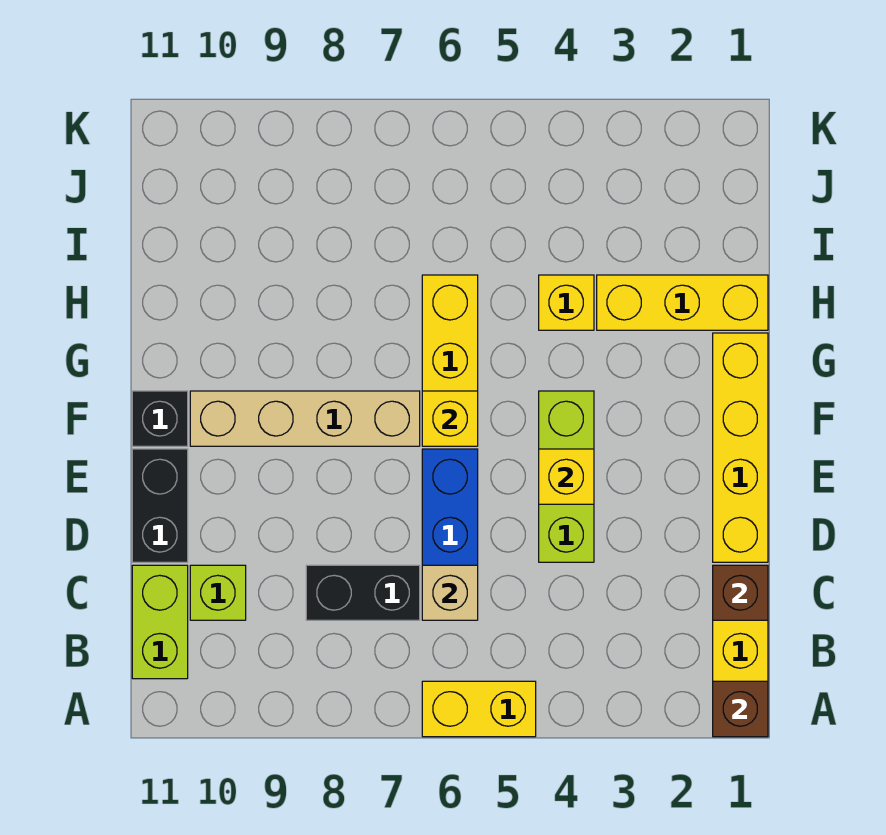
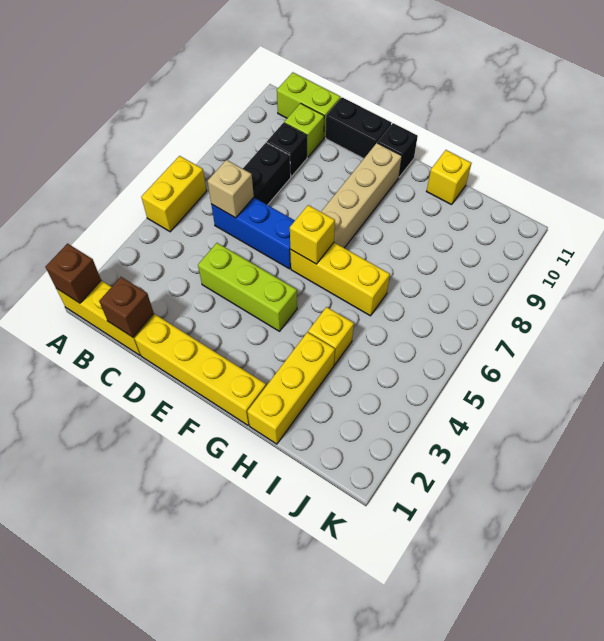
none -> black 1x1 brick [267,123,307,177]
yellow 1x1 brick [539,449,594,504] -> yellow 1x1 brick moved to [427,150,471,205]

